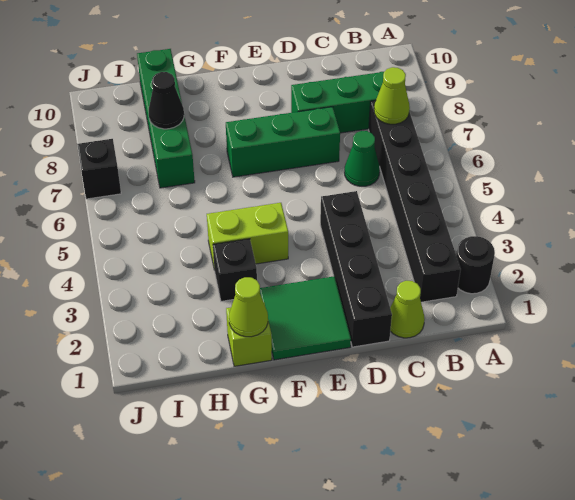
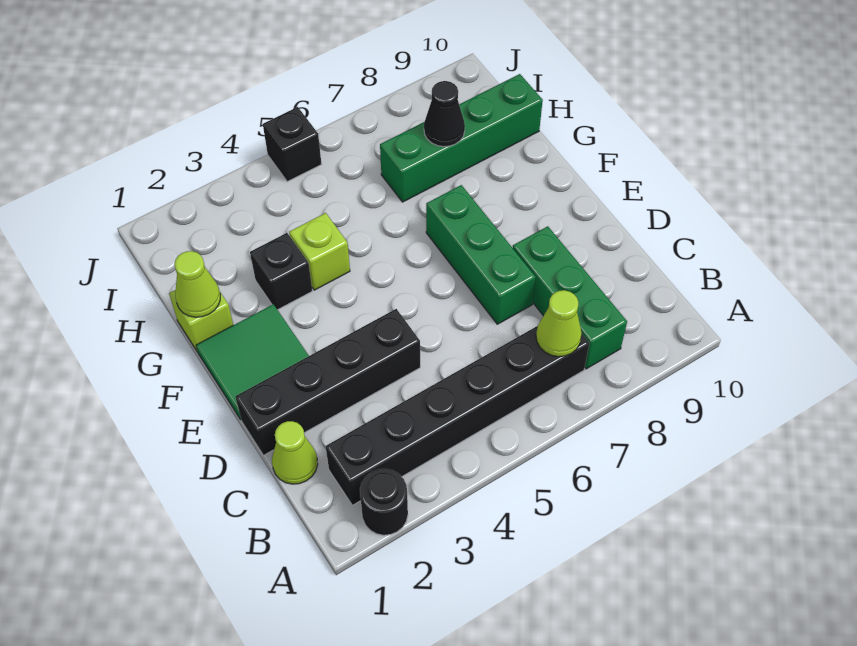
green 1x1 cone [345,131,380,186] -> none
lime 1x2 brick [207,203,288,270] -> lime 1x1 brick [289,213,350,290]
black 1x1 brick [77,139,121,199] -> black 1x1 brick moved to [263,107,321,182]

